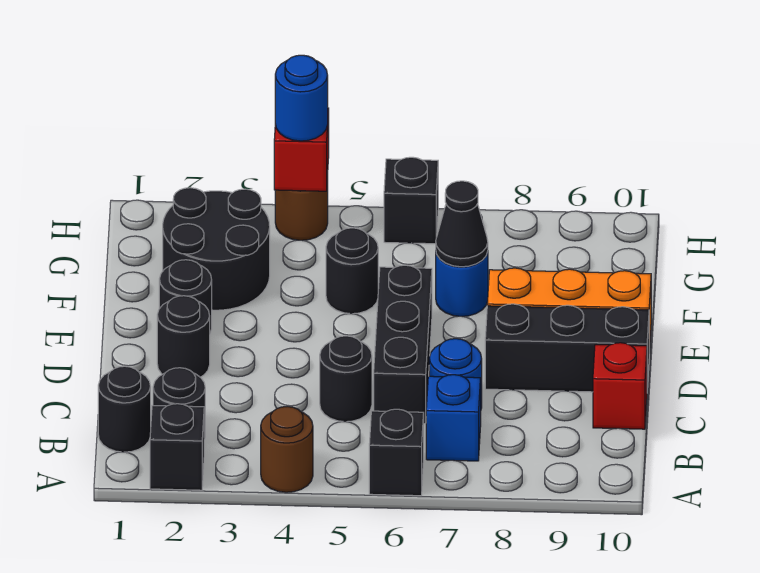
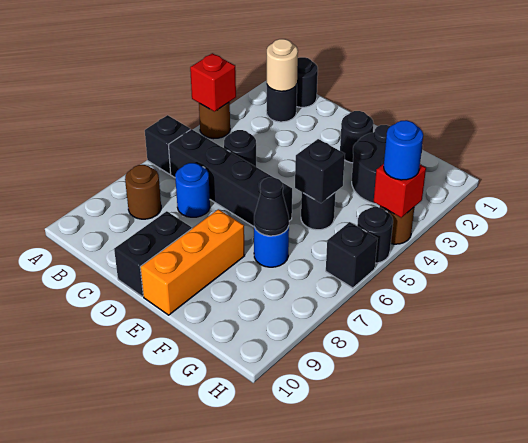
black 1x1 brick [150,404,204,490] -> black 1x1 brick moved to [295,139,345,203]
none -> tan 1x1 round brick [267,39,298,91]
blue 1x1 brick [426,375,481,461] -> none
none -> brown 1x1 round brick [125,165,161,219]
black 1x3 brick [374,265,432,424] -> black 1x4 brick [169,129,292,227]
red 1x1 brick [593,343,647,429] -> red 1x1 brick moved to [190,53,236,112]
black 1x1 round brick [157,296,210,377] -> black 1x1 round brick moved to [357,207,393,263]
black 1x3 brick [485,304,649,392] -> black 1x2 brick [114,211,192,296]

